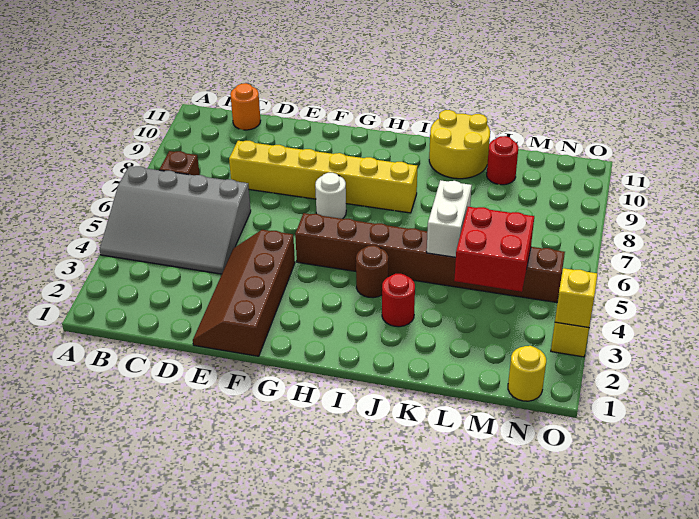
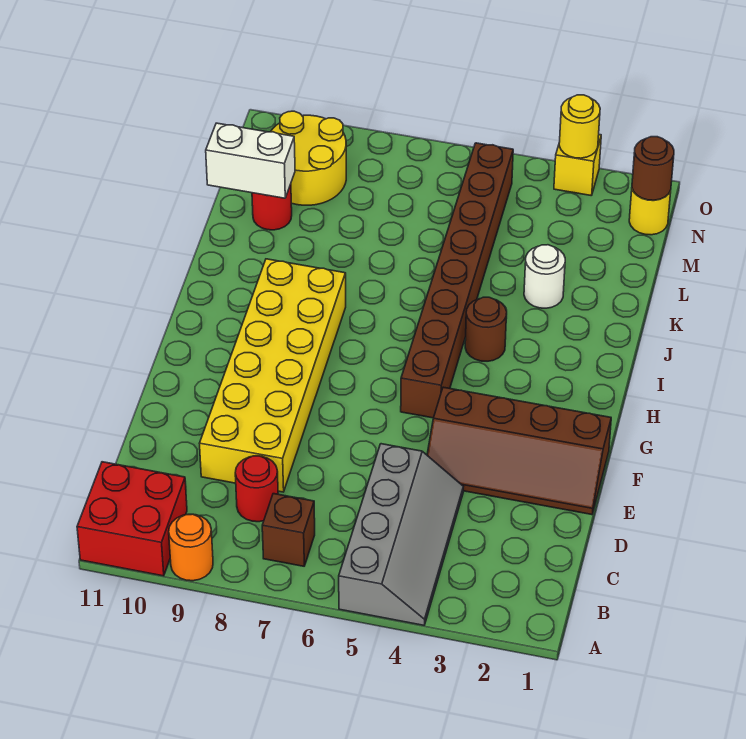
grey 3x4 slope [100,166,251,274] -> grey 2x4 slope [339,444,463,625]
orange 1x1 round brick [230,83,261,130] -> orange 1x1 round brick moved to [169,514,213,581]
yellow 1x6 brick [229,141,417,213] -> yellow 2x6 brick [200,259,346,492]
white 1x1 round brick [315,173,346,219] -> white 1x1 round brick moved to [524,245,565,308]
red 1x1 round brick [382,274,415,327] -> red 1x1 round brick moved to [235,456,278,522]
yellow 2x2 round brick [429,110,490,179] -> yellow 2x2 round brick moved to [271,111,346,205]
white 1x2 brick [427,180,472,257] -> white 1x2 brick moved to [206,123,295,198]
red 2x2 brick [454,207,534,292] -> red 2x2 brick moved to [77,462,187,576]
none -> brown 1x1 round brick [632,137,674,200]
yellow 1x1 brick [555,268,597,328] -> yellow 1x1 round brick [559,95,600,158]

